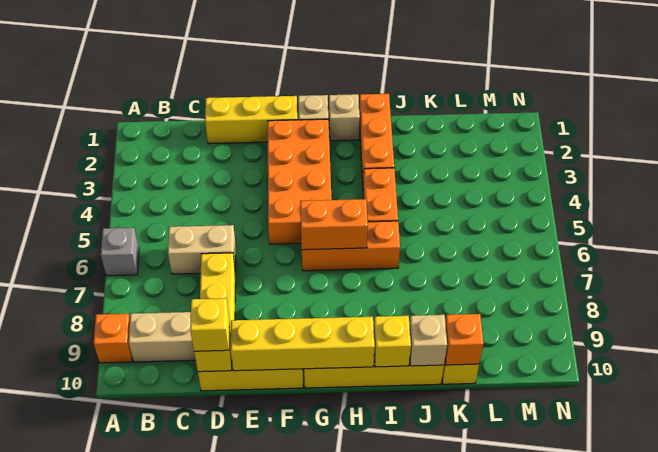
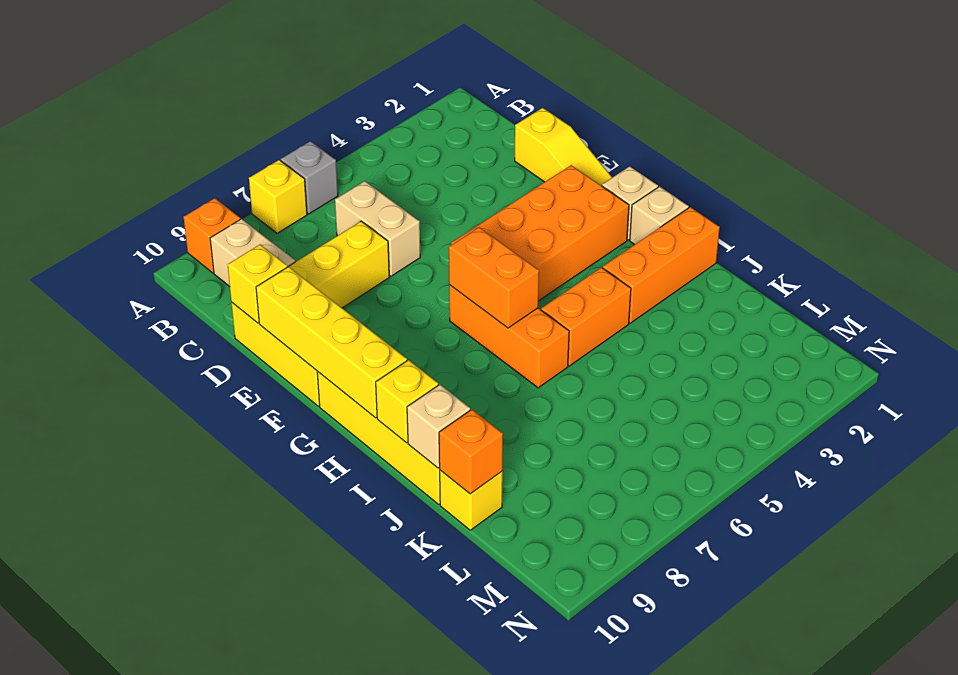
yellow 1x3 brick [205,96,298,144] -> yellow 1x3 slope [515,108,612,186]
yellow 1x1 brick [190,298,229,351] -> yellow 1x1 brick moved to [249,160,307,233]

